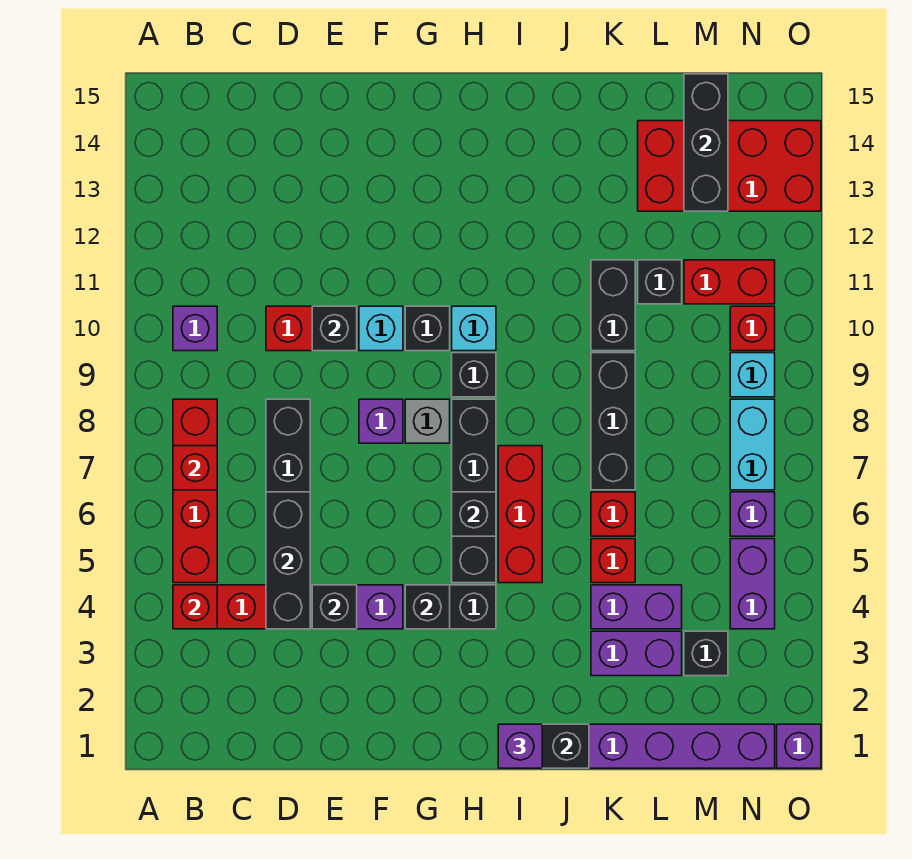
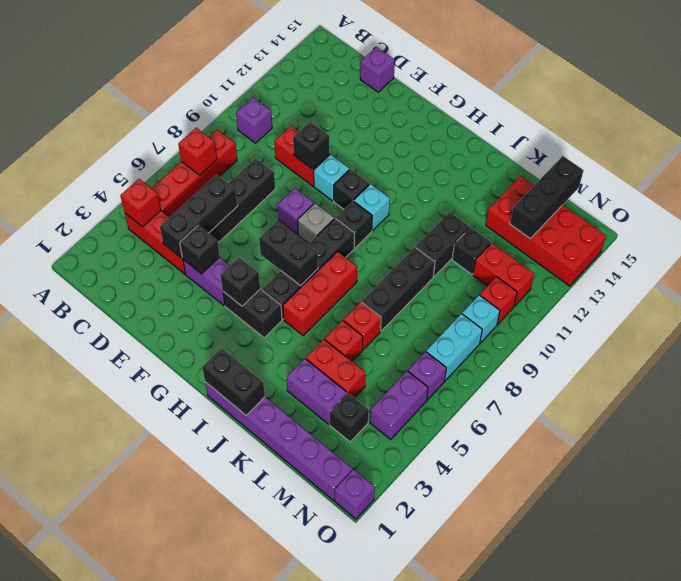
black 1x1 brick [452,492,496,536] -> black 1x2 brick [259,221,318,286]
purple 1x1 brick [498,724,542,768] -> purple 1x1 brick moved to [360,47,395,92]
purple 1x2 brick [591,585,682,629] -> red 1x2 brick [306,339,366,398]

